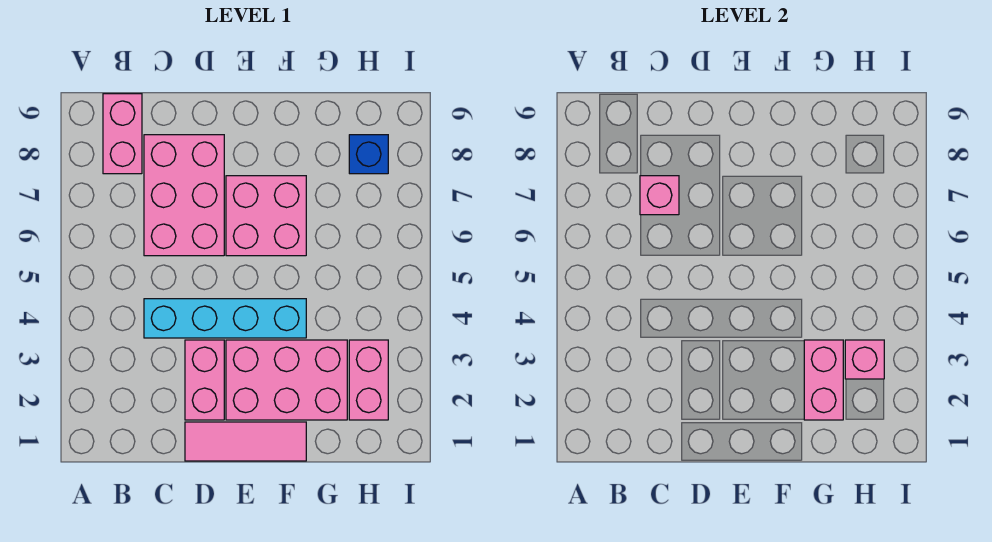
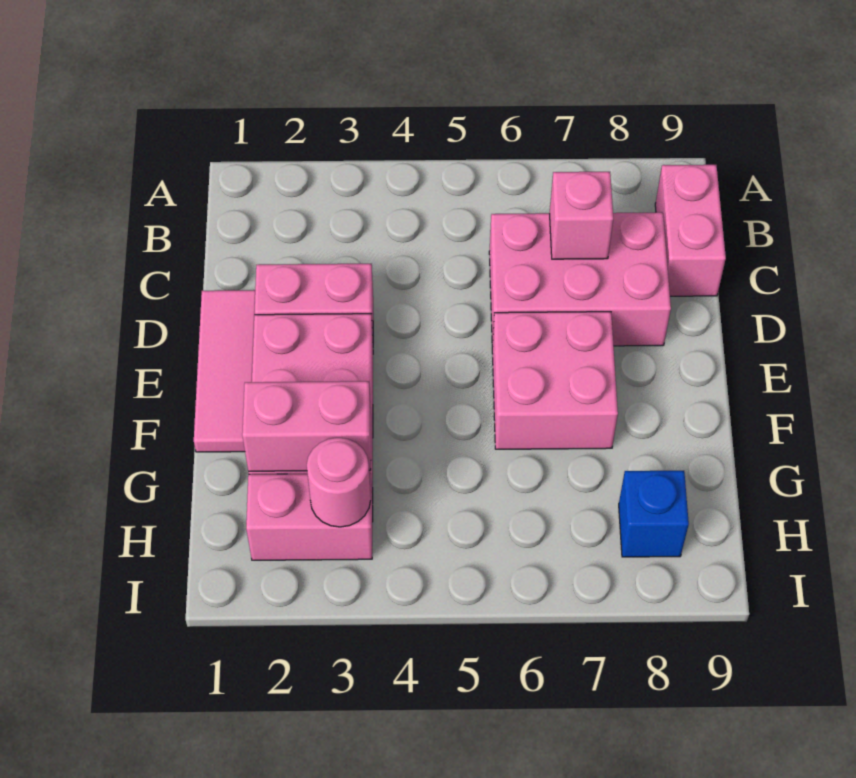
pink 1x2 brick [103,94,142,174] -> pink 1x2 brick turned to [655,165,726,296]
cyan 1x4 brick [144,299,306,338] -> none
pink 1x1 brick [845,340,884,379] -> pink 1x1 round brick [307,438,371,527]

